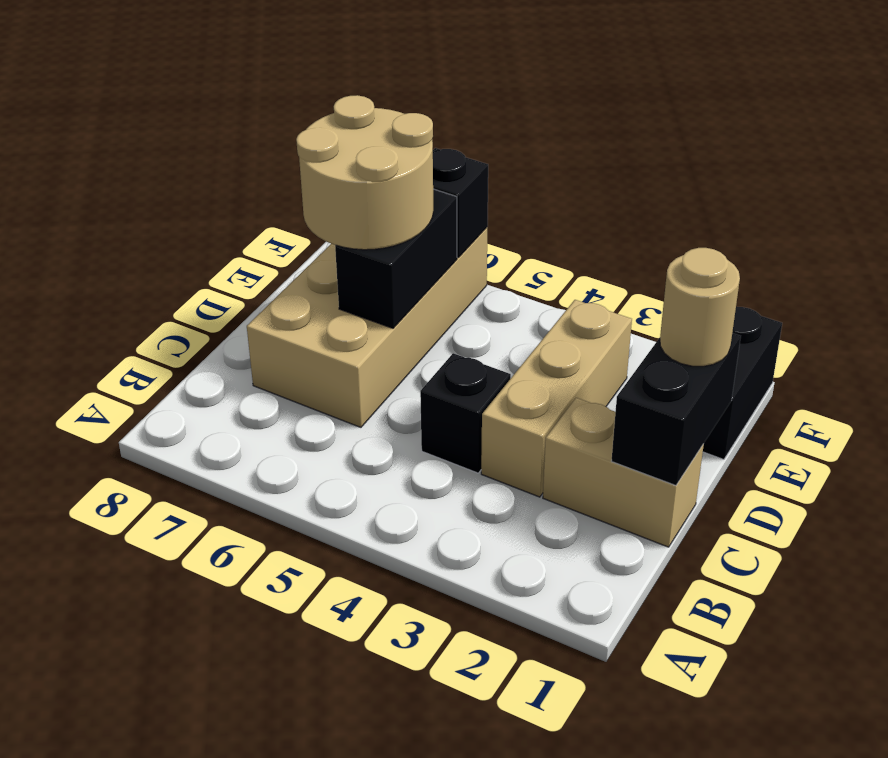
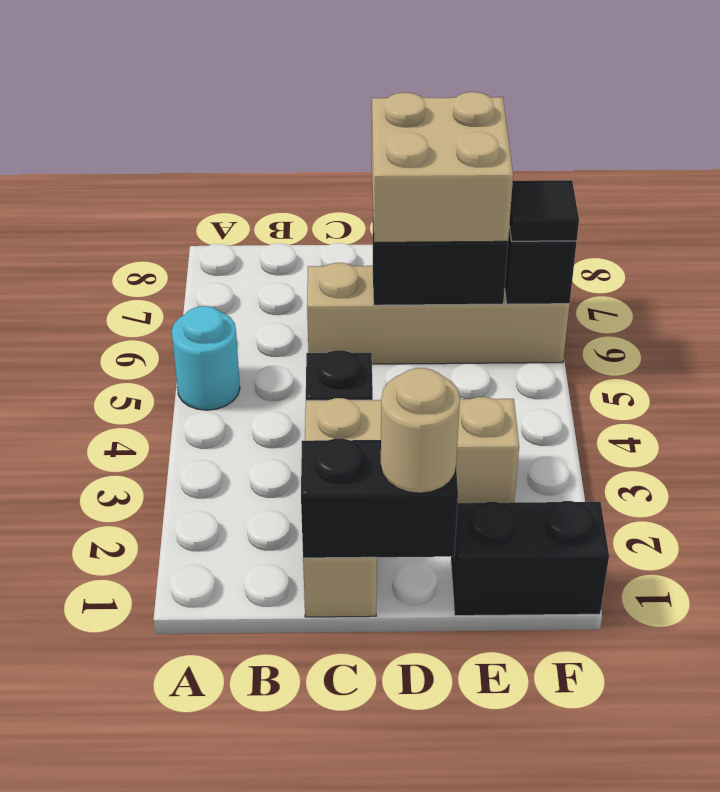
none -> cyan 1x1 round brick [172,306,240,410]
tan 2x4 brick [247,227,487,427] -> tan 1x4 brick [307,263,570,364]
tan 2x2 round brick [296,95,433,250] -> tan 2x2 brick [372,92,513,242]
none -> black 1x1 tile [509,180,579,241]

